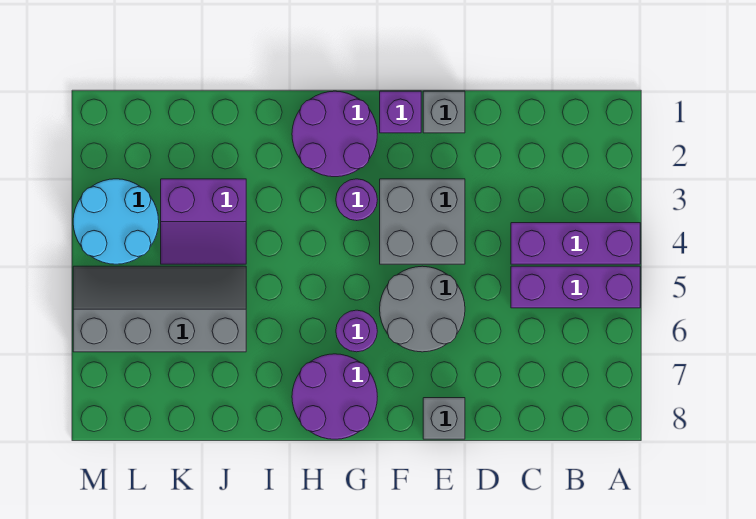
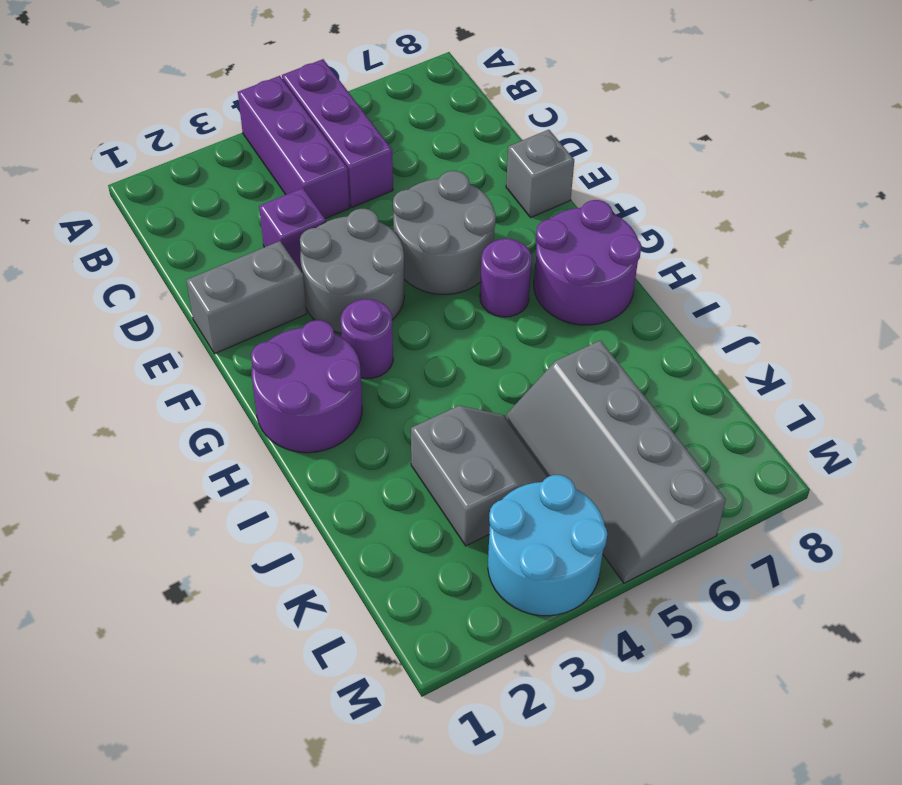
grey 1x1 brick [423,91,465,133] -> grey 1x2 brick [186,241,306,354]
grey 2x2 brick [380,179,465,264] -> grey 2x2 round brick [300,209,404,333]
purple 1x1 brick [380,91,421,133] -> purple 1x1 brick moved to [259,188,326,272]
purple 2x2 slope [161,179,246,264] -> grey 2x2 slope [411,406,549,546]

